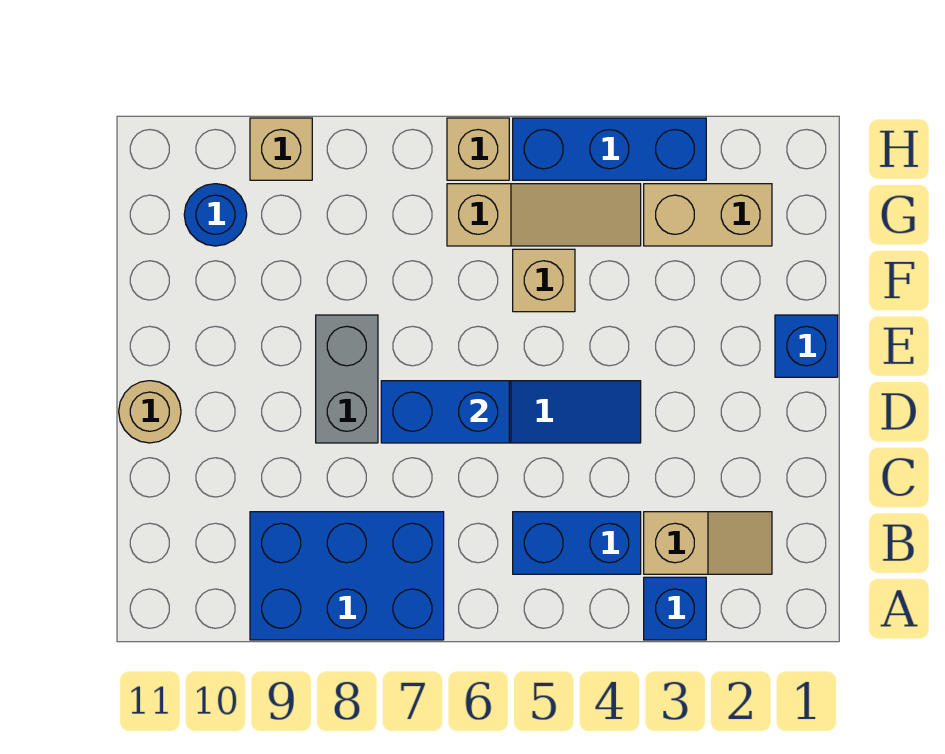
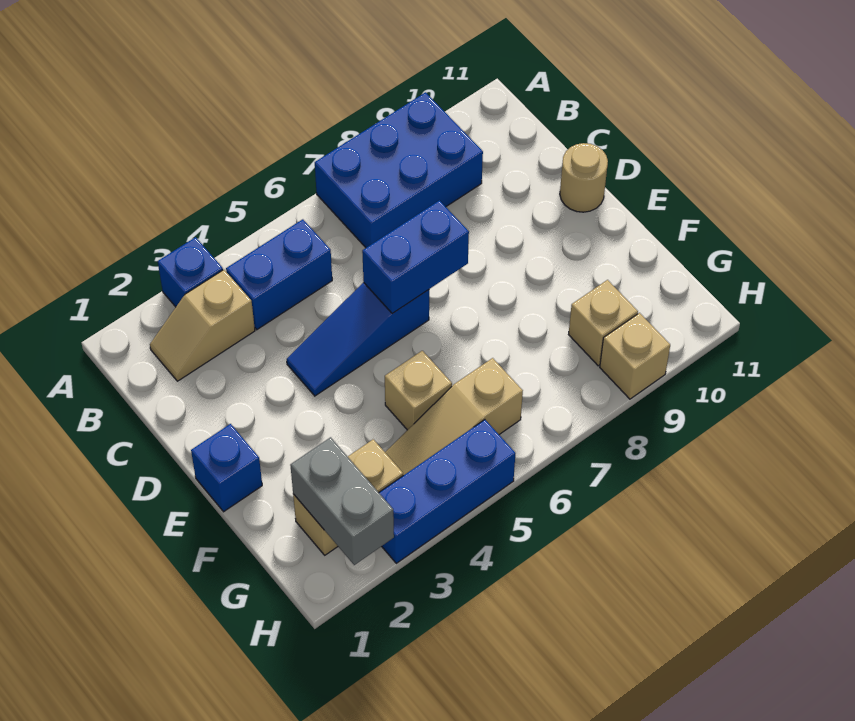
grey 1x2 brick [316,315,378,443] -> grey 1x2 brick moved to [290,437,394,565]
blue 1x1 round brick [184,184,247,246] -> none
tan 1x1 brick [447,118,509,180] -> tan 1x1 brick moved to [569,280,638,366]

